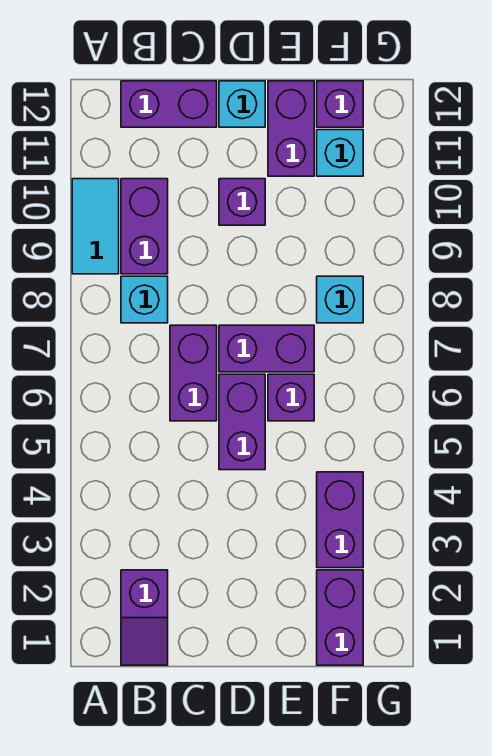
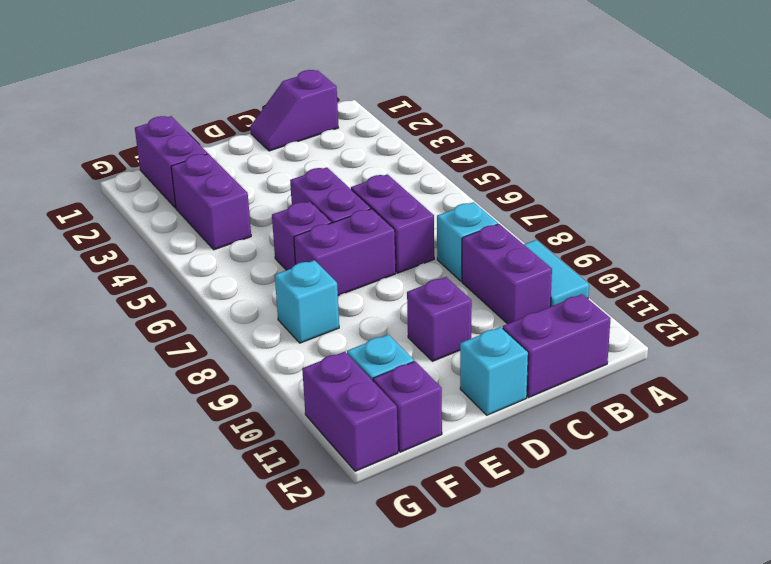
purple 1x2 slope [121,570,168,665] -> purple 1x2 slope turned to [250,70,338,151]
purple 1x2 brick [268,81,314,176] -> purple 1x2 brick moved to [302,352,398,471]

